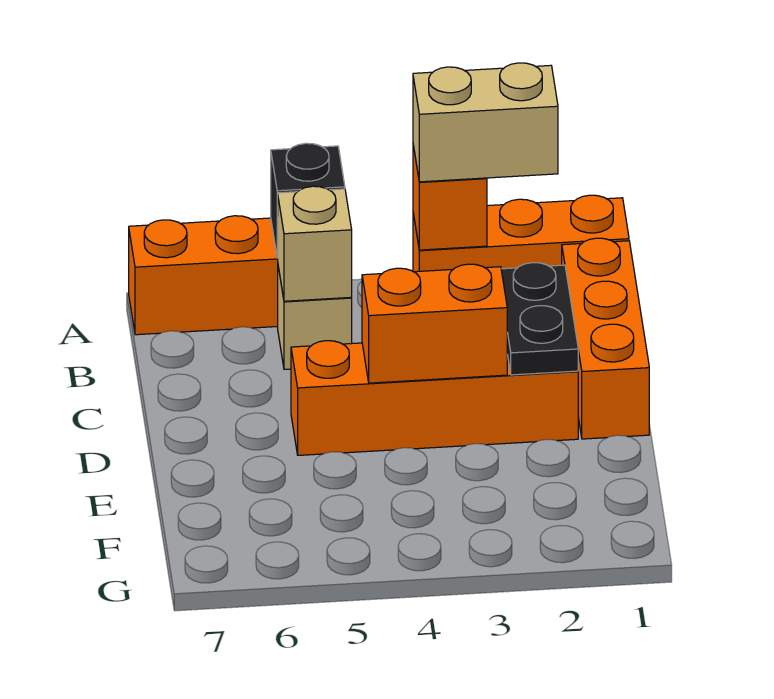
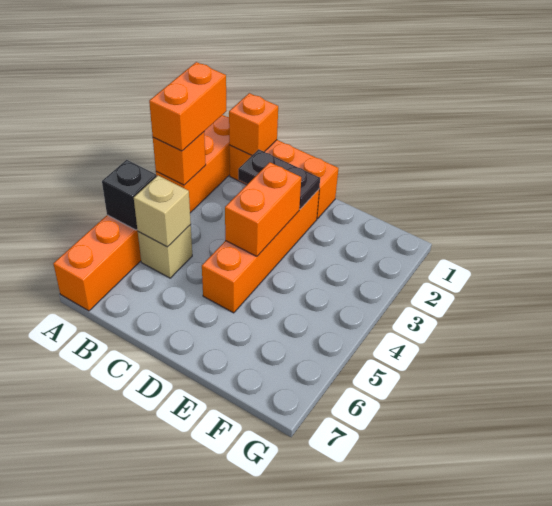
tan 1x2 brick [413,63,558,182] -> orange 1x2 brick [149,62,227,151]
none -> orange 1x1 brick [229,93,278,155]

